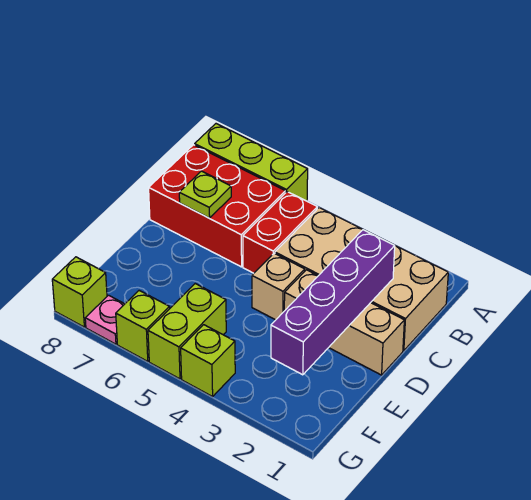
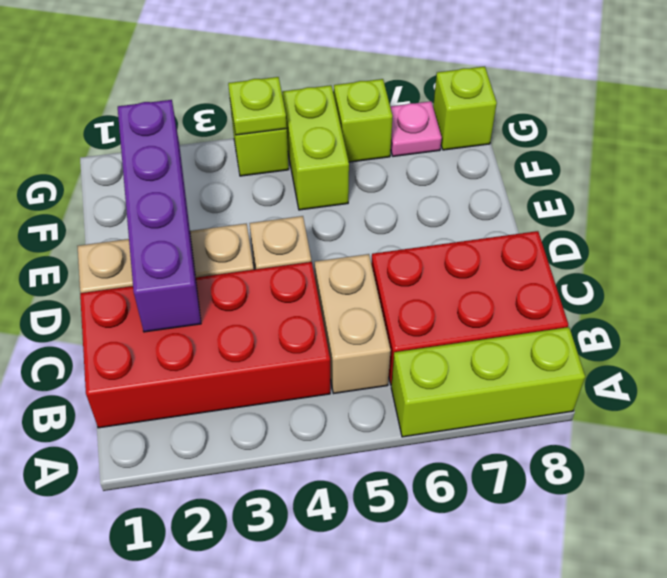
tan 2x4 brick [275,208,448,351] -> red 2x4 brick [80,262,330,428]
red 1x2 brick [243,192,317,273] -> tan 1x2 brick [315,254,391,394]
lime 1x1 plate [179,171,231,218] -> lime 1x1 plate moved to [228,77,287,135]

